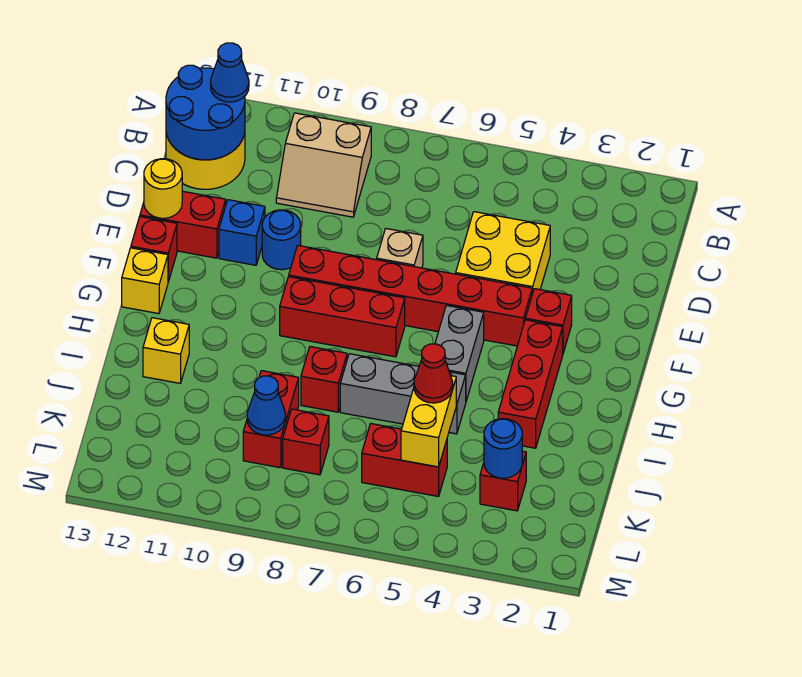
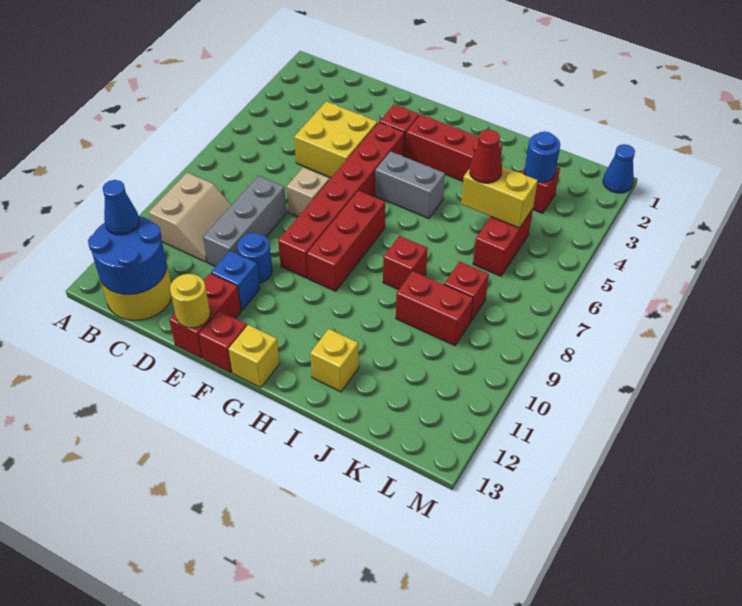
grey 1x3 brick [340,354,466,434] -> grey 1x3 brick moved to [203,176,287,267]
blue 1x1 cone [247,376,286,435] -> blue 1x1 cone moved to [603,144,635,193]

